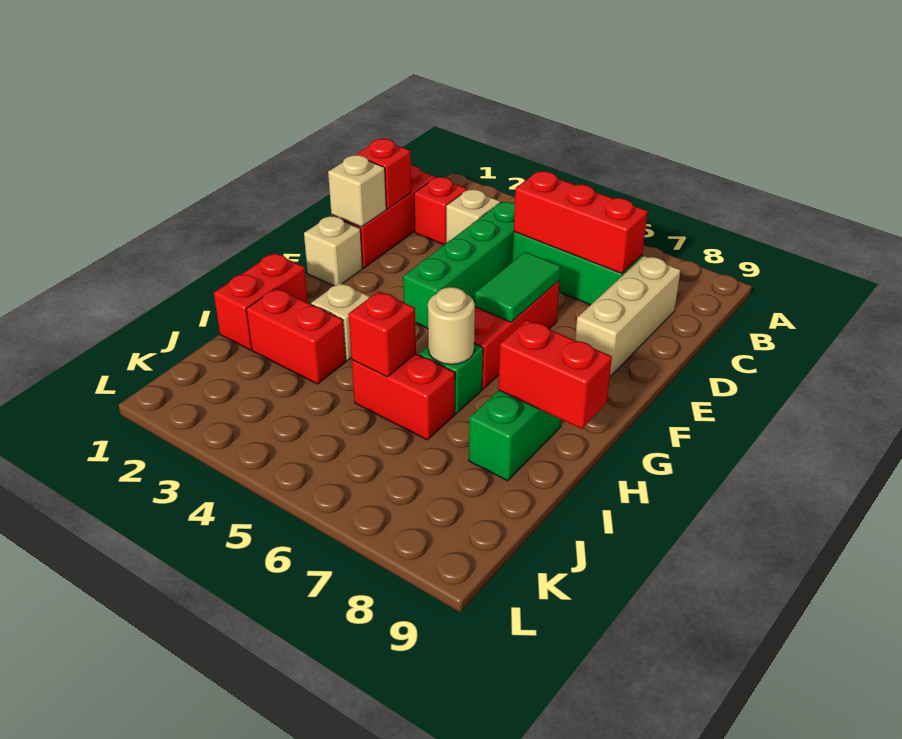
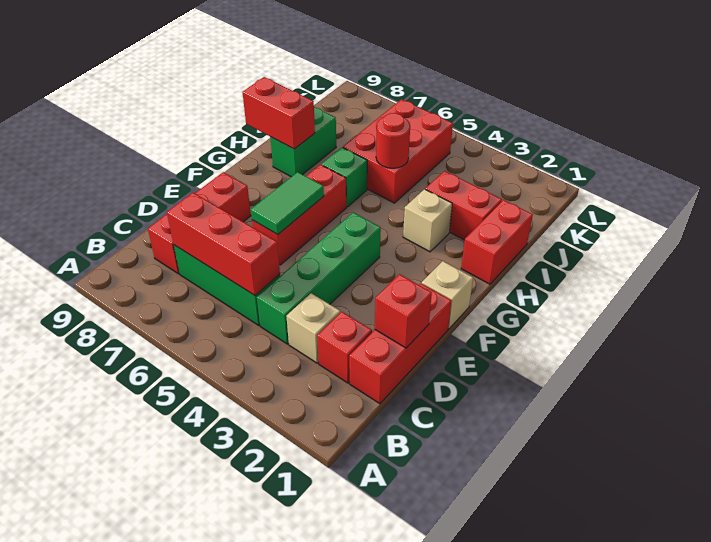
tan 1x3 brick [575,256,681,376] -> red 1x3 brick [148,172,251,274]
tan 1x1 brick [328,155,386,227] -> none
tan 1x1 round brick [428,287,475,364] -> none
red 1x2 brick [352,354,455,440] -> red 2x3 brick [343,99,453,203]
red 1x1 brick [348,291,416,377] -> red 1x1 round brick [376,113,410,168]

